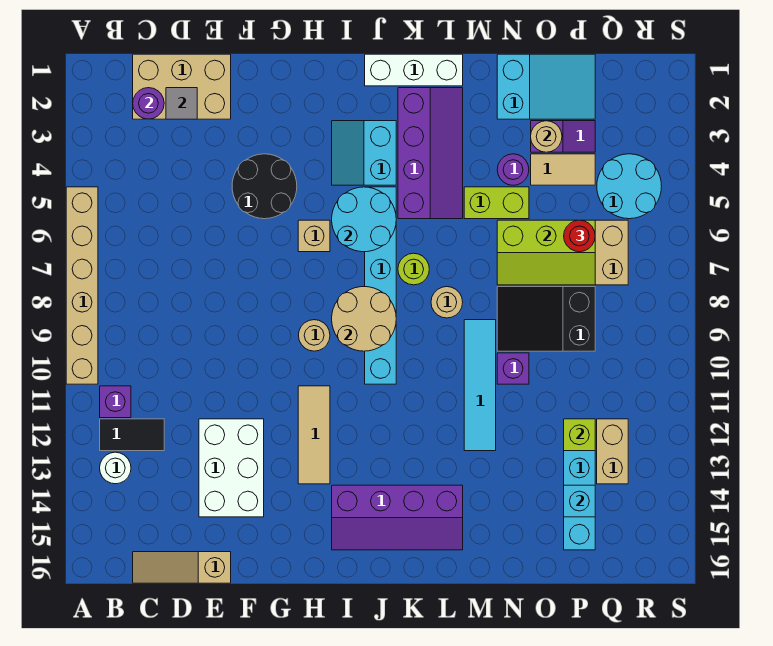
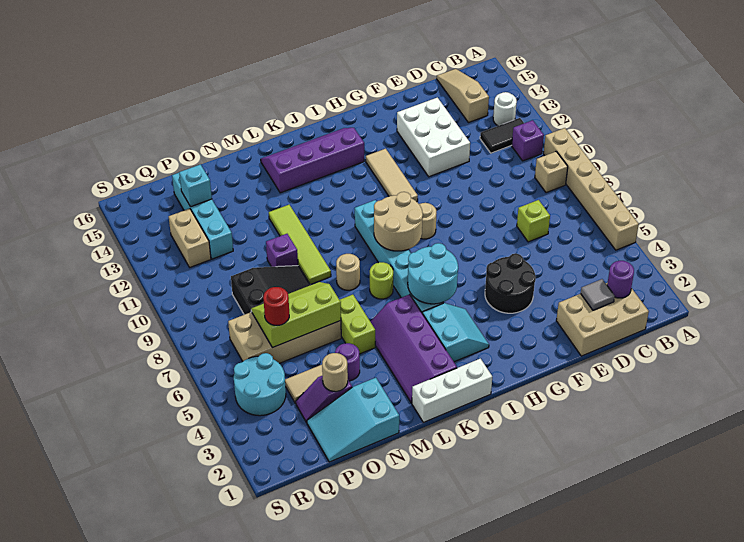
tan 1x3 slope [133,552,231,583] -> tan 1x3 slope turned to [437,69,489,123]
tan 1x1 brick [298,220,330,252] -> tan 1x1 brick moved to [535,152,568,193]
lime 1x2 brick [464,187,529,219] -> lime 1x2 brick turned to [340,295,375,354]
cyan 1x4 tile [464,320,496,451] -> lime 1x4 tile [269,205,331,285]
lime 1x1 brick [564,419,595,451] -> lime 1x1 brick moved to [517,200,550,242]

